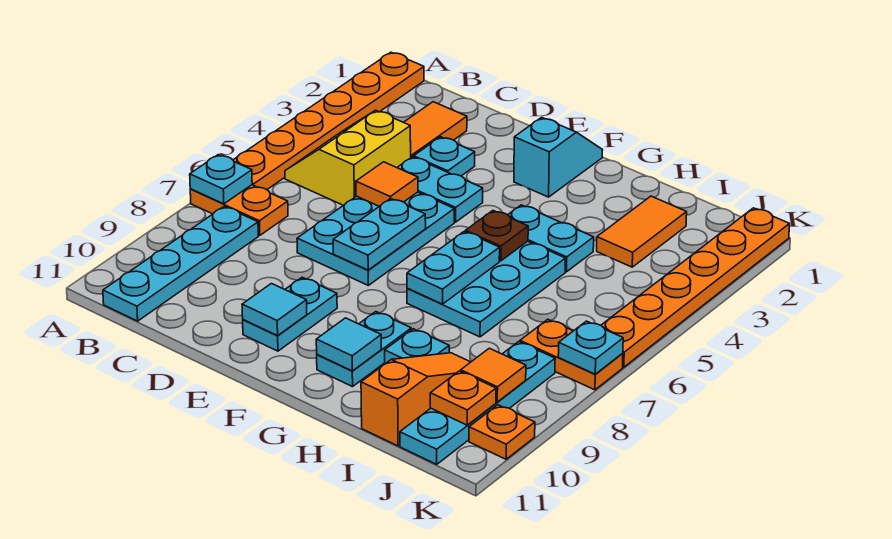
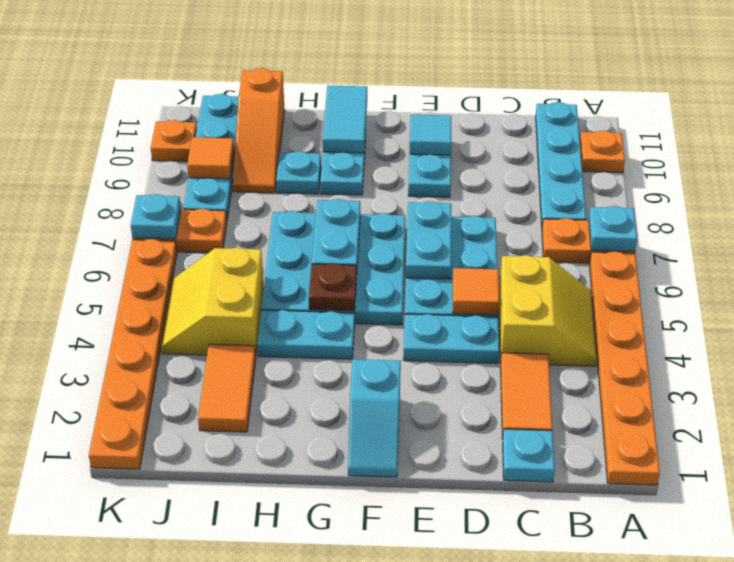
cyan 1x1 plate [414,137,475,176] -> cyan 1x1 plate moved to [503,429,555,482]
cyan 2x3 plate [407,241,565,337] -> cyan 3x3 plate [262,211,405,325]
cyan 1x1 tile [316,318,381,371] -> cyan 1x2 tile [323,85,367,153]
none -> yellow 2x2 slope [161,247,264,355]
orange 1x1 plate [430,371,496,425] -> orange 1x1 plate moved to [580,131,625,173]

